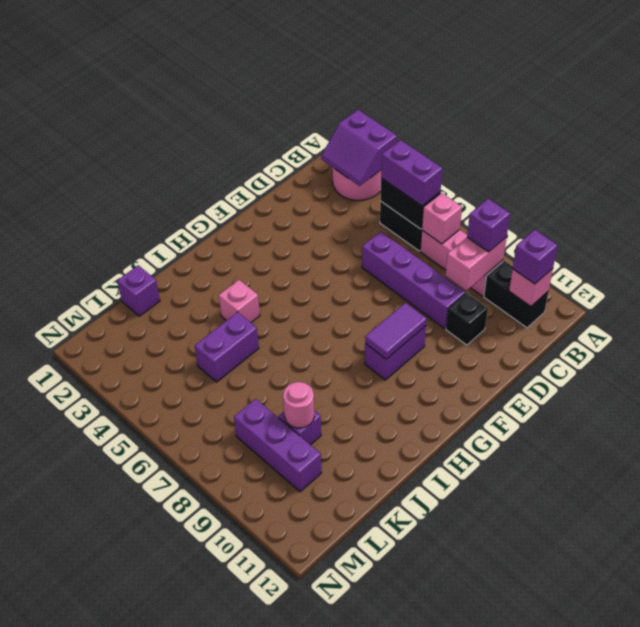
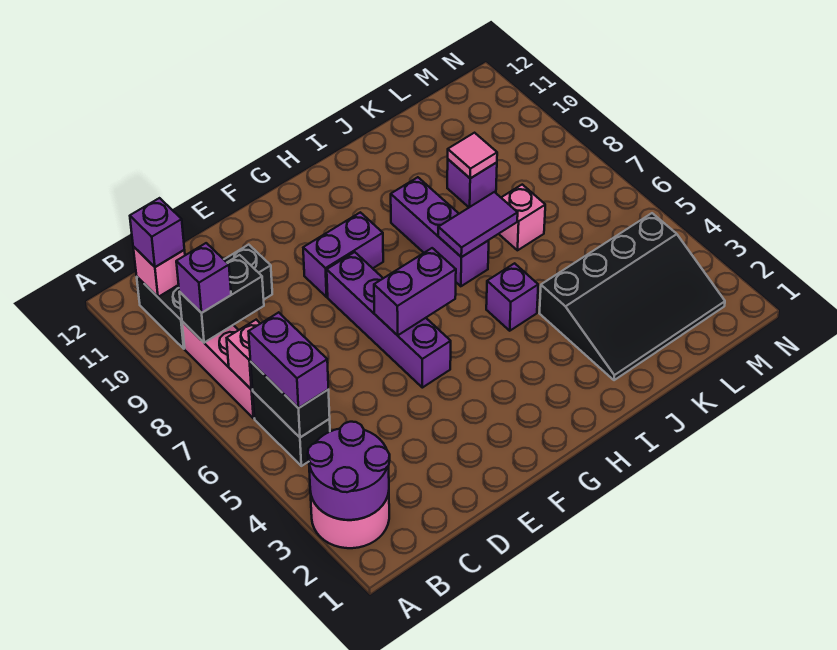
purple 2x2 slope [321,110,397,186] -> purple 2x2 round brick [308,422,390,520]
pink 1x2 brick [445,237,507,291] -> black 1x2 brick [179,255,264,343]
purple 1x4 brick [362,232,465,329] -> purple 1x4 brick moved to [327,252,451,388]
purple 1x2 tile [365,303,427,359] -> purple 1x2 tile moved to [438,192,518,257]
pink 1x1 brick [219,280,260,322] -> pink 1x1 brick moved to [499,185,545,250]
none -> black 3x4 slope [539,213,725,380]
purple 1x2 brick [195,312,259,382] -> purple 1x2 brick moved to [374,248,456,335]
purple 1x1 brick [117,265,160,316] -> purple 1x1 brick moved to [486,263,538,331]
pink 1x1 round brick [283,382,314,428] -> pink 1x1 tile [448,133,497,178]
purple 1x3 brick [234,399,321,492] -> purple 1x3 brick moved to [391,177,489,286]

